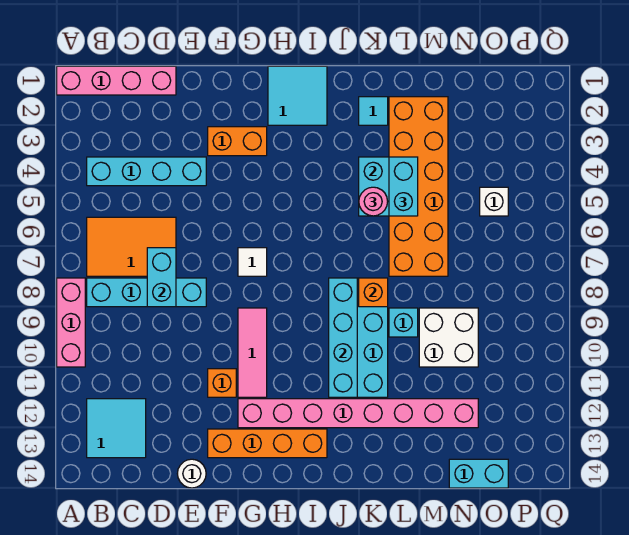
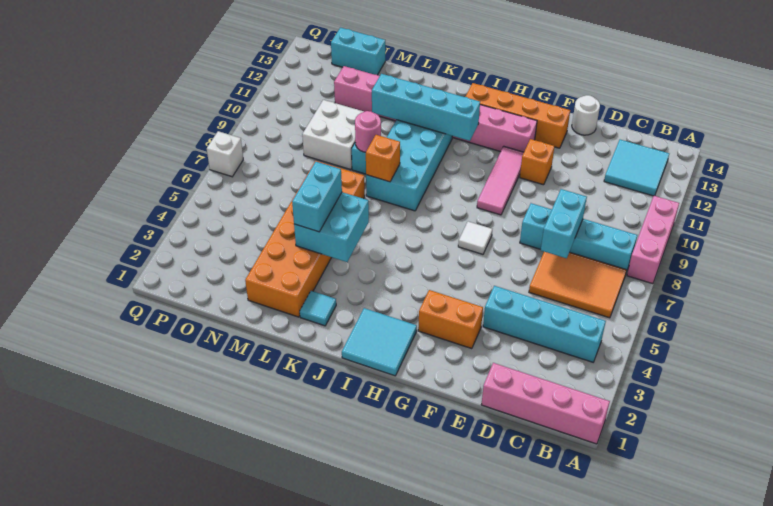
cyan 1x4 brick [329,278,357,397] -> cyan 1x4 brick turned to [372,74,480,141]
pink 1x1 round brick [359,187,388,216] -> pink 1x1 round brick moved to [355,111,381,153]
white 1x1 brick [480,187,508,216] -> white 1x1 brick moved to [207,131,243,177]

